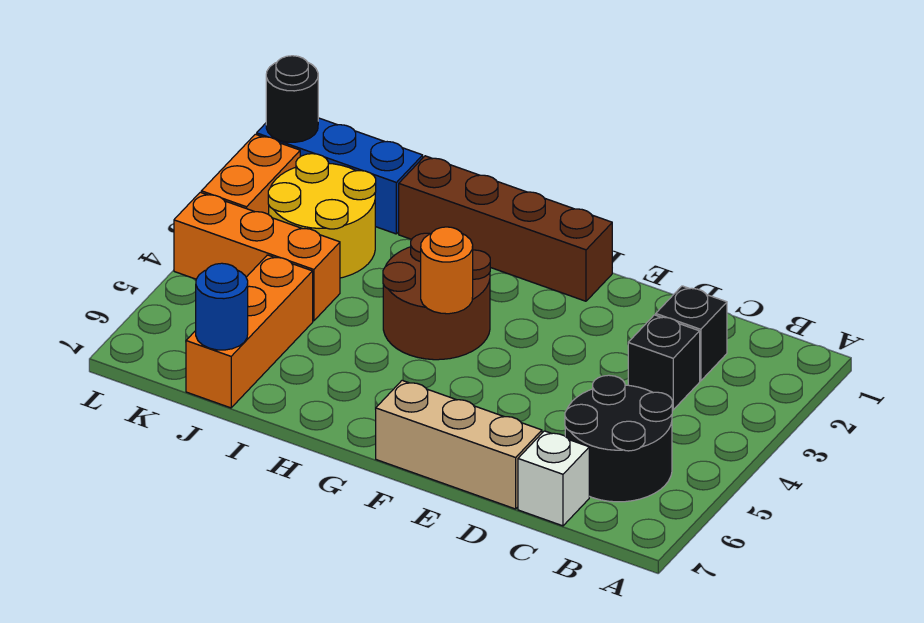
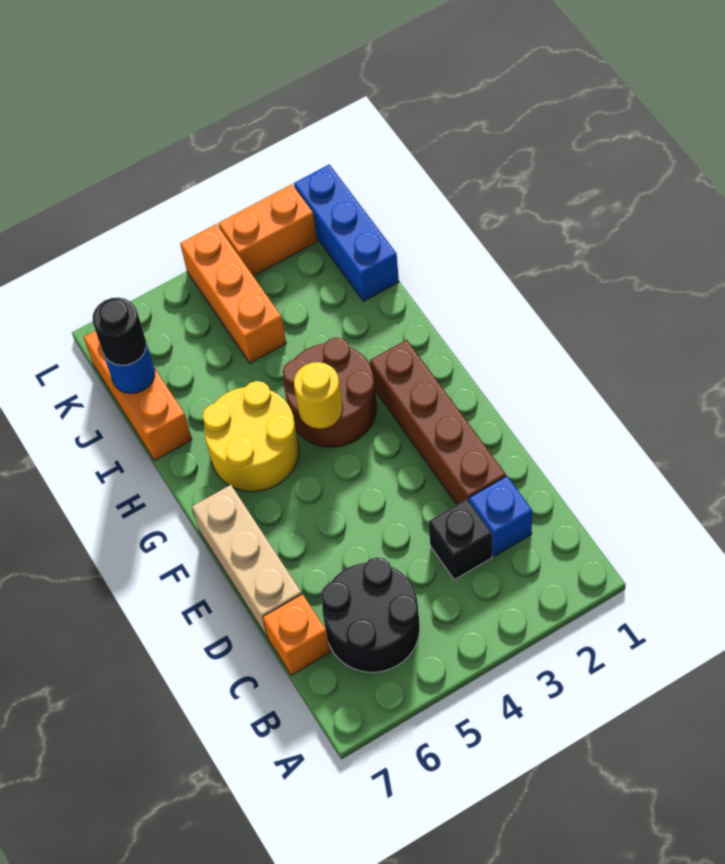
black 1x1 brick [656,286,727,381] -> blue 1x1 brick [469,476,532,556]
white 1x1 brick [518,431,589,526] -> orange 1x1 brick [263,594,330,675]
brown 1x4 brick [399,156,612,301] -> brown 1x4 brick moved to [370,340,506,504]
orange 1x1 round brick [421,227,473,314] -> yellow 1x1 round brick [294,362,343,429]
yellow 2x2 round brick [268,154,376,278] -> yellow 2x2 round brick moved to [203,381,299,491]
orange 1x3 brick [186,255,313,408] -> orange 1x3 brick turned to [84,331,192,461]
black 1x1 round brick [266,56,318,142] -> black 1x1 round brick moved to [93,298,146,365]

